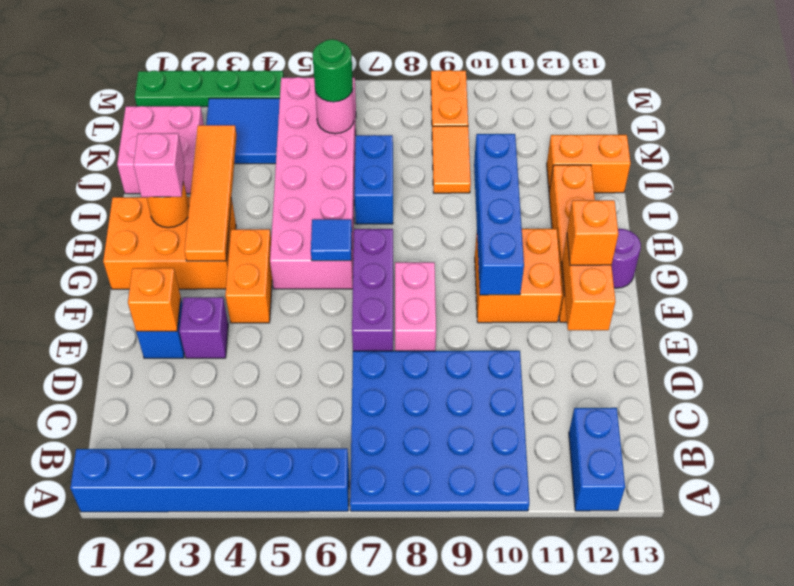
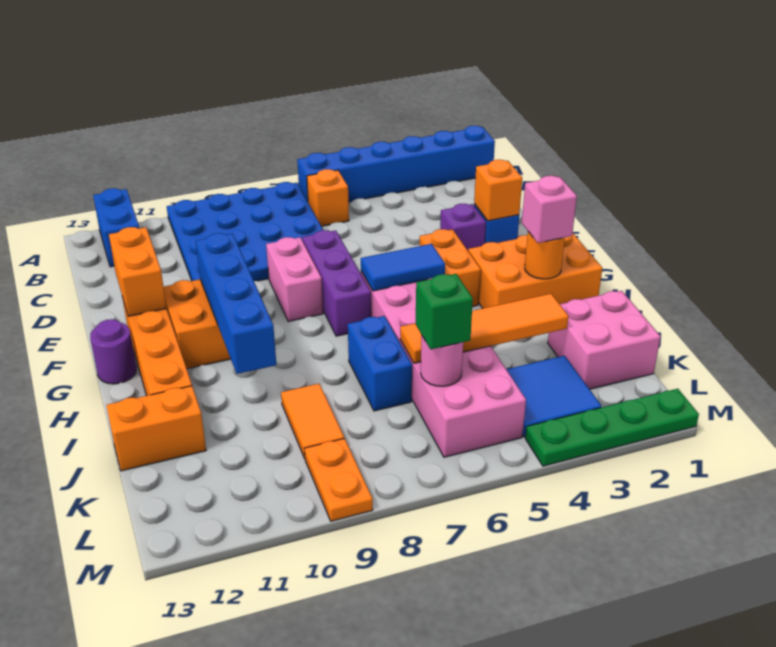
orange 1x1 brick [567,200,618,265] -> orange 1x1 brick moved to [307,169,349,226]
orange 1x4 tile [184,125,237,261] -> orange 1x4 tile turned to [400,294,568,363]
blue 1x1 tile [311,219,352,261] -> blue 1x2 tile [361,244,445,291]
green 1x1 round brick [313,39,353,102] -> green 1x1 brick [416,274,473,349]

